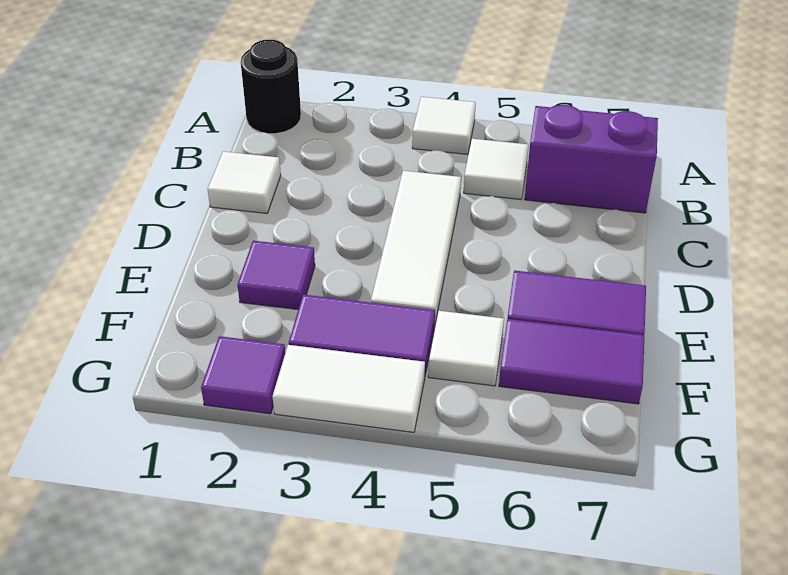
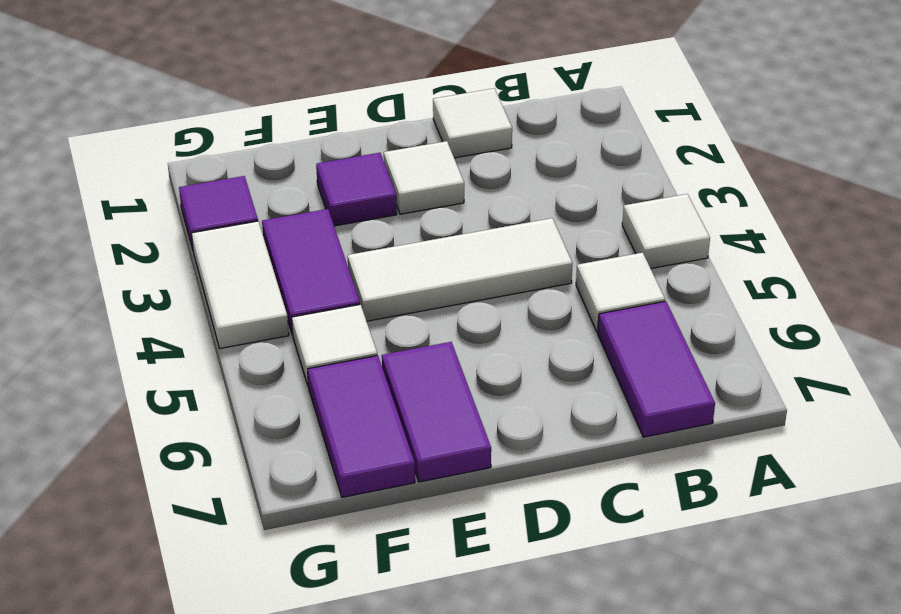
black 1x1 round brick [241,40,301,134] -> none
purple 1x2 brick [525,105,658,213] -> purple 1x2 tile [598,301,715,437]
none -> white 1x1 tile [384,141,464,214]

